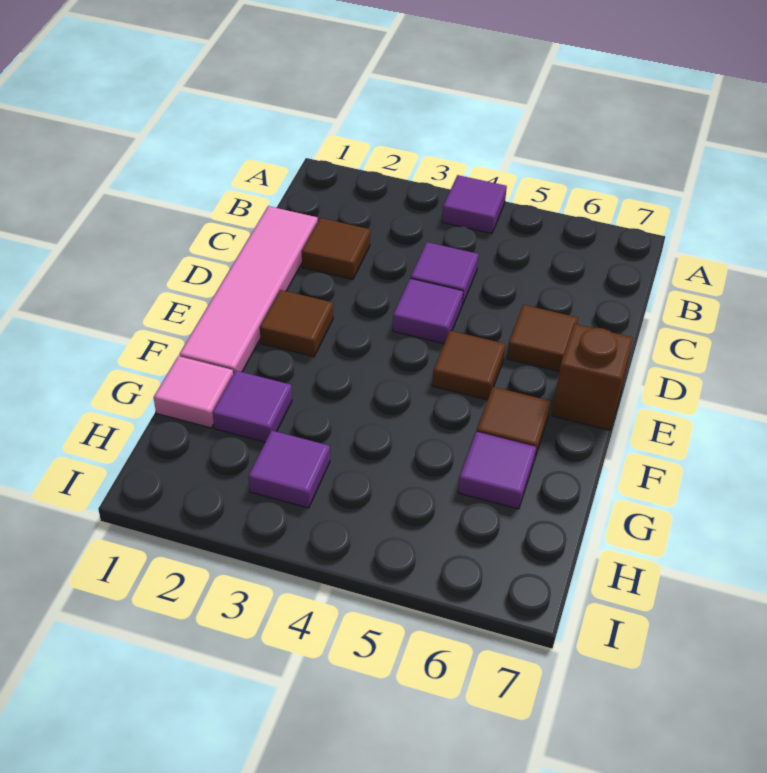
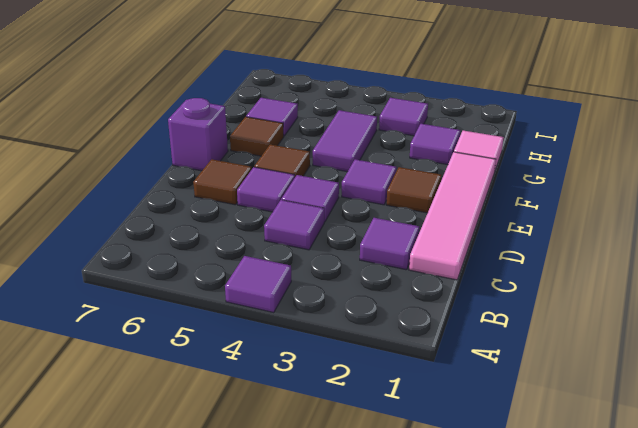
brown 1x1 tile [302,218,370,279] -> purple 1x1 tile [360,218,419,270]
none -> purple 1x1 tile [237,167,295,212]
none -> purple 1x1 tile [342,159,397,205]
brown 1x1 brick [552,324,633,430] -> purple 1x1 brick [168,98,228,171]
none -> purple 1x2 tile [313,110,377,172]

